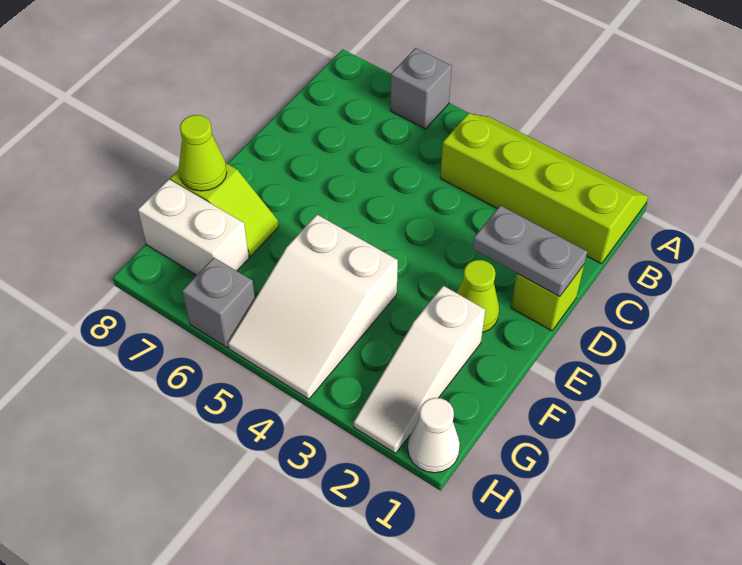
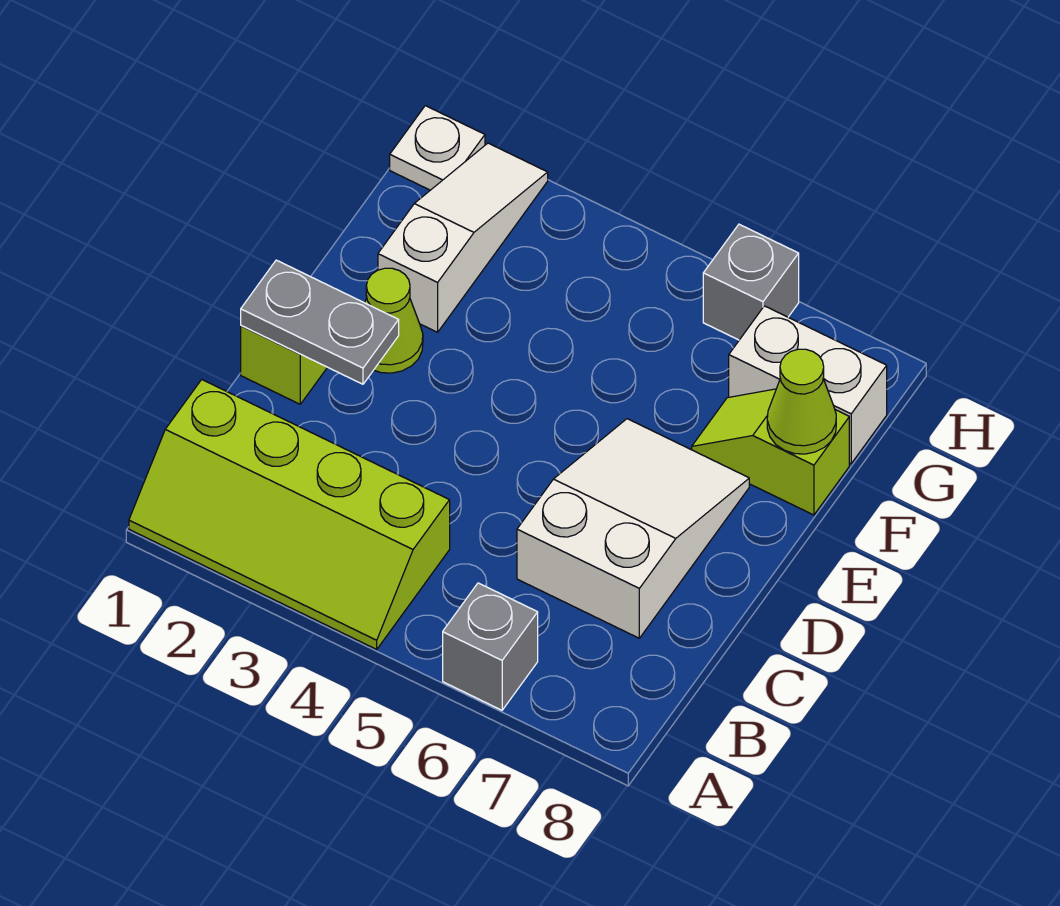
white 2x3 slope [228,215,398,399] -> white 2x3 slope moved to [517,419,749,638]
white 1x1 cone [408,398,460,473] -> white 1x1 plate [390,106,485,190]

